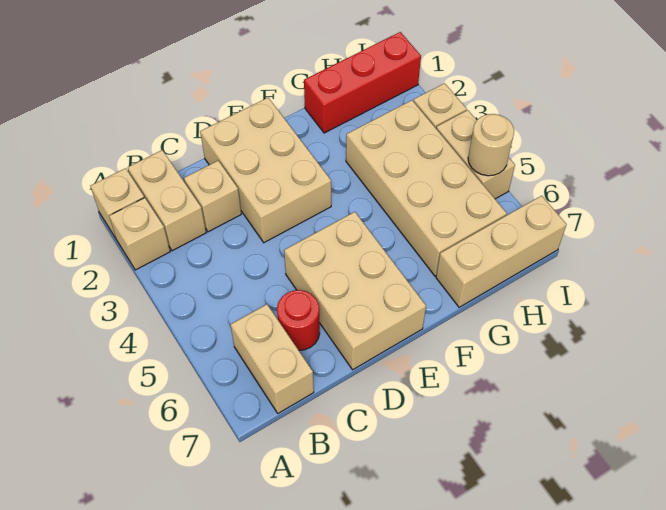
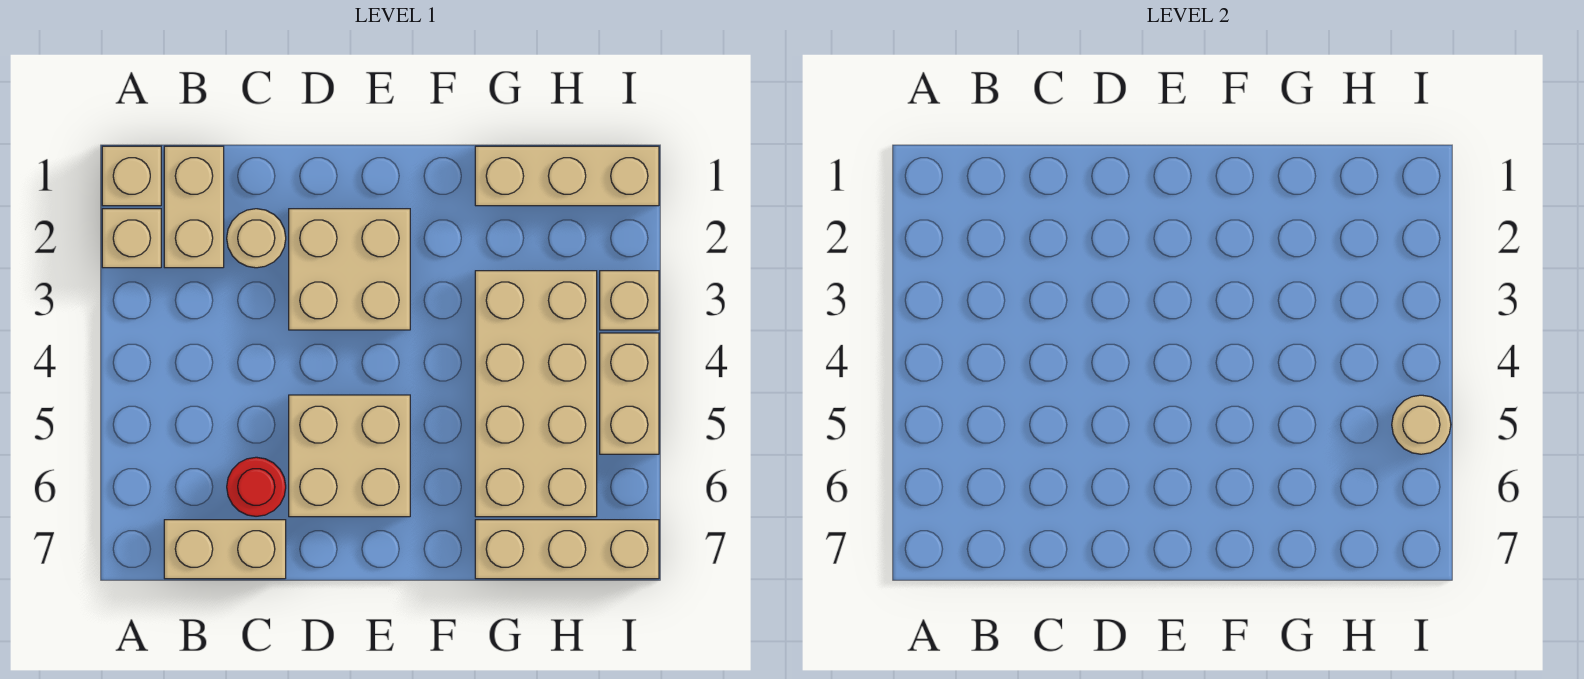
tan 1x2 brick [230,304,314,413] -> tan 1x2 brick turned to [164,520,286,579]
tan 1x1 brick [184,161,241,232] -> tan 1x1 round brick [227,209,286,268]
tan 2x3 brick [200,98,331,243] -> tan 2x2 brick [289,209,410,330]
tan 2x3 brick [284,212,426,370] -> tan 2x2 brick [289,395,410,517]
red 1x3 brick [304,32,421,133] -> tan 1x3 brick [475,146,659,206]

